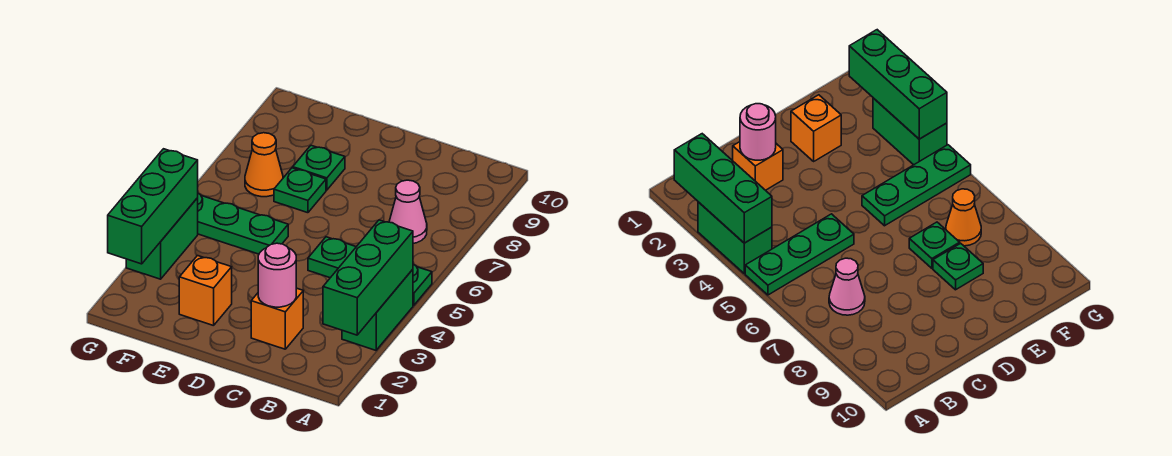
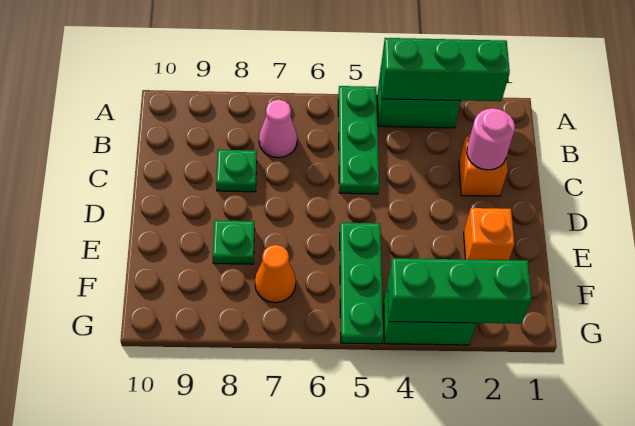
green 1x1 plate [274,168,326,213] -> green 1x1 plate moved to [216,150,257,192]

